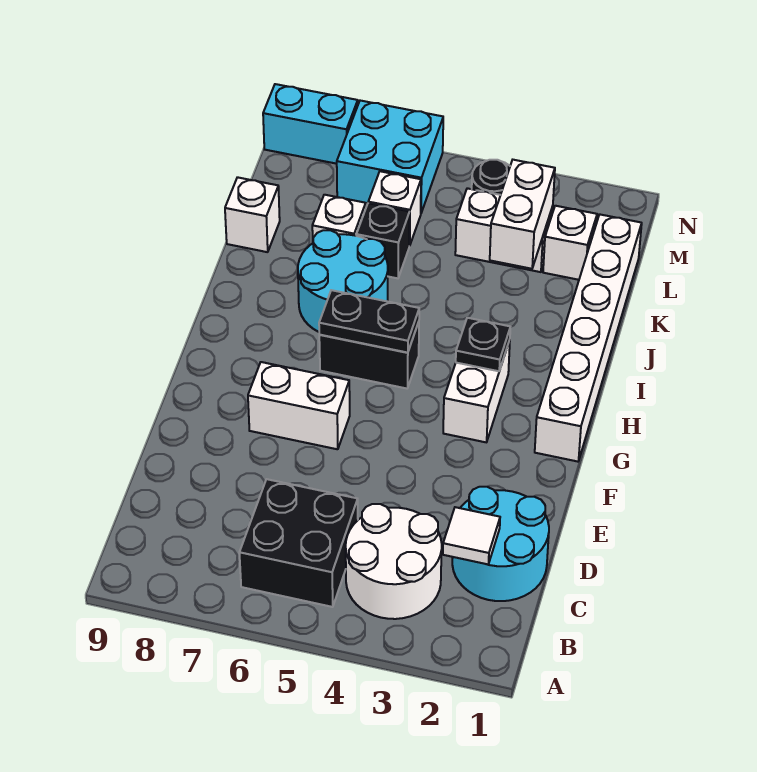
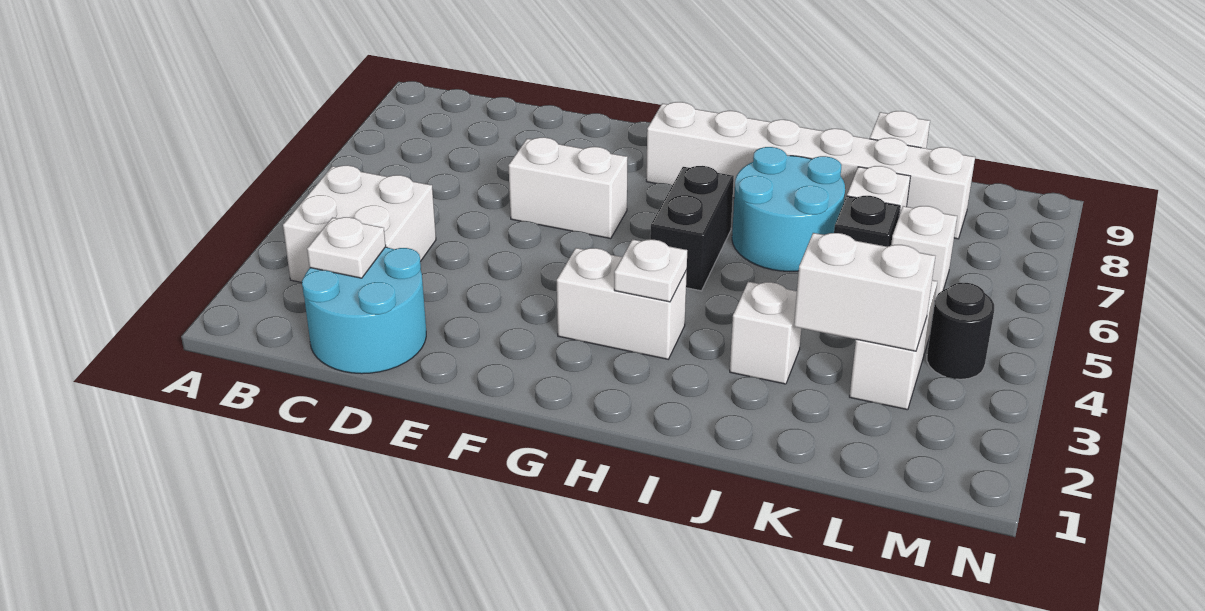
white 2x2 round brick [346,504,442,619] -> white 2x2 brick [283,165,436,283]
black 2x2 brick [239,479,358,607] -> none
white 1x1 tile [443,507,500,564] -> white 1x1 plate [307,217,386,278]
white 1x2 brick [248,362,350,449] -> white 1x2 brick turned to [508,137,628,239]
white 1x6 brick [535,215,642,462] -> white 1x6 brick moved to [646,102,975,239]
black 1x1 plate [456,318,510,371] -> white 1x1 plate [614,239,687,302]
black 1x2 plate [319,290,419,353] -> none
white 1x1 brick [543,206,597,280] -> white 1x1 brick moved to [730,282,801,384]
cyan 2x2 brick [337,101,443,213] -> none
cyan 1x2 brick [263,84,358,164] -> none

